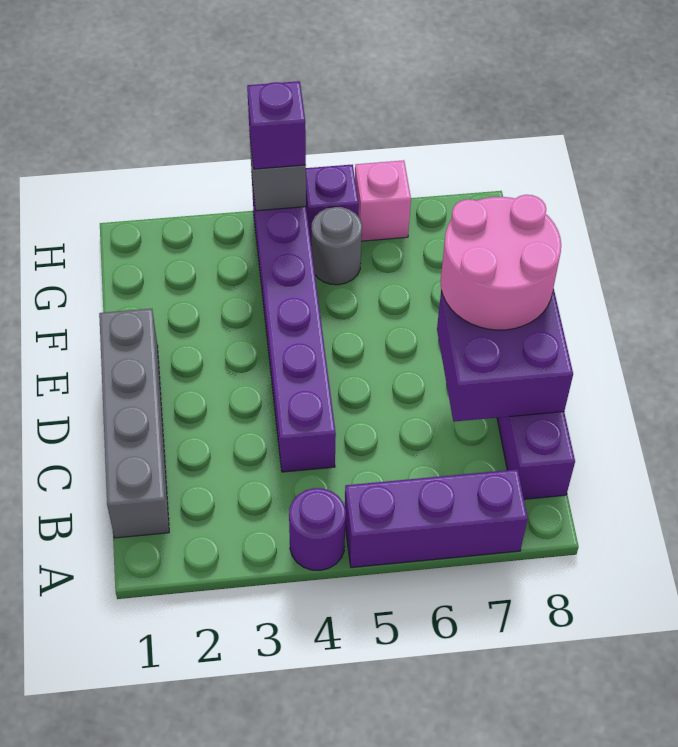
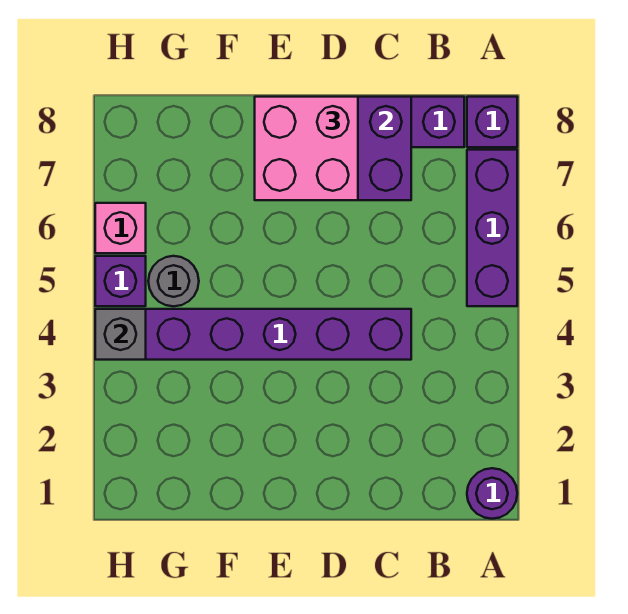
purple 1x1 round brick [289,488,346,570] -> purple 1x1 round brick moved to [467,468,517,519]
grey 1x4 brick [99,309,169,538] -> none
pink 2x2 round brick [440,195,561,330] -> pink 2x2 brick [255,97,358,200]
purple 1x1 brick [247,81,306,169] -> purple 1x1 brick moved to [467,97,517,147]

